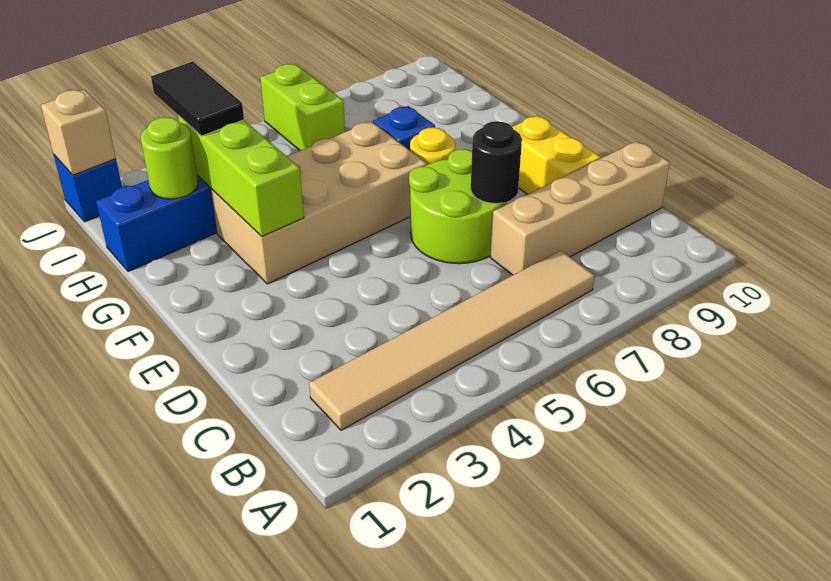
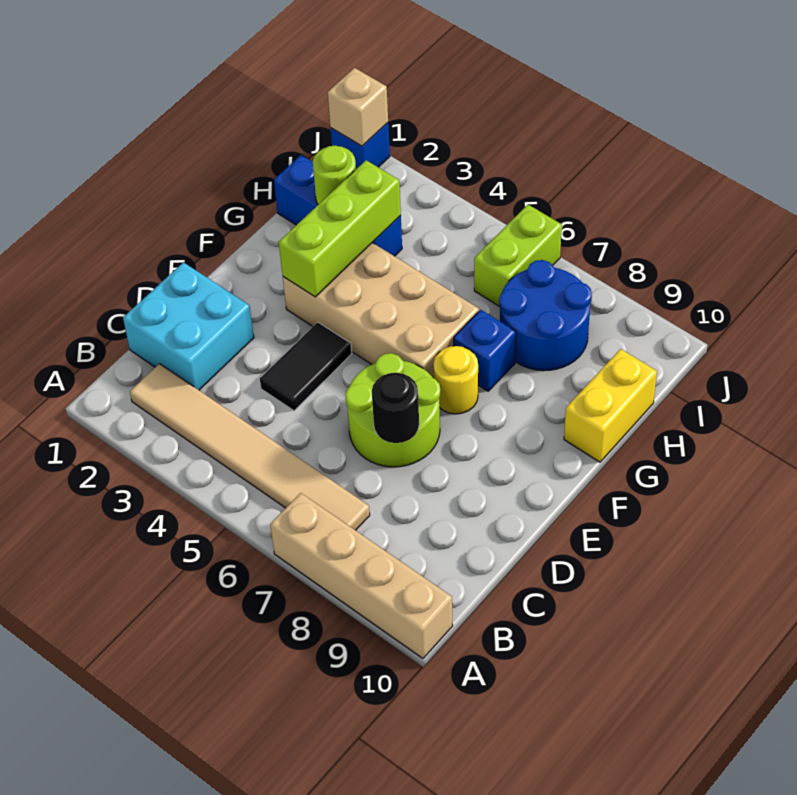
none -> cyan 2x2 brick [123,262,254,390]
tan 1x4 brick [491,141,670,275] -> tan 1x4 brick moved to [270,493,453,658]
yellow 1x2 brick [512,115,601,194] -> yellow 1x2 brick moved to [564,349,657,462]
black 1x2 tile [151,62,244,136] -> black 1x2 tile moved to [260,323,352,411]
none -> blue 2x2 round brick [499,260,592,371]

